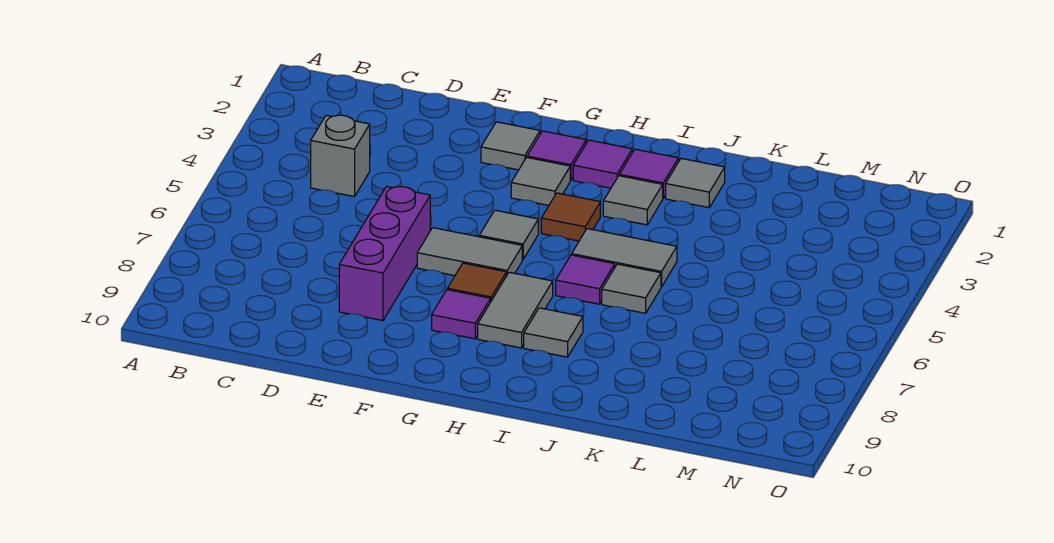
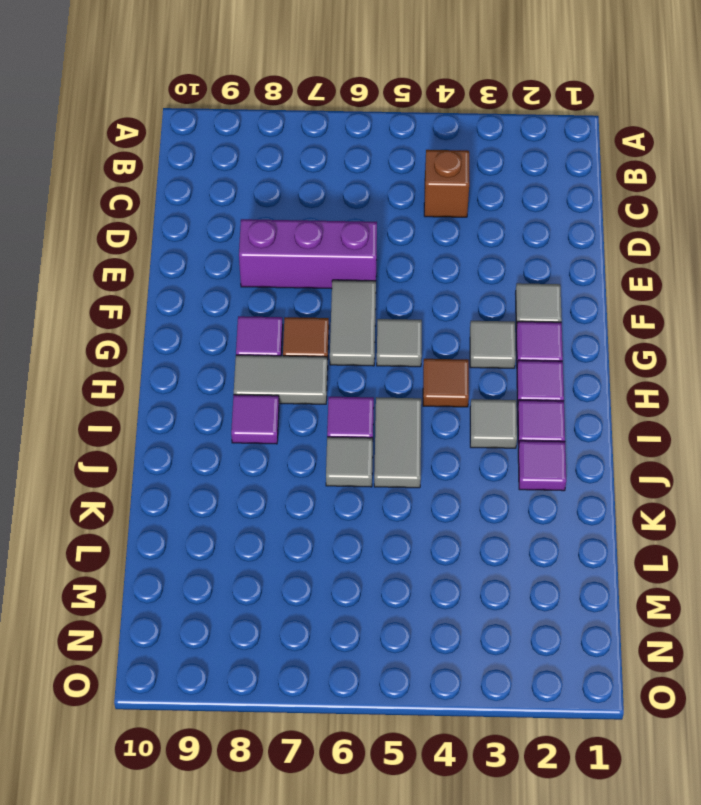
grey 1x1 brick [311,115,370,197] -> brown 1x1 brick [424,150,469,217]
grey 1x1 tile [524,308,583,357] -> purple 1x1 tile [231,395,279,444]
grey 1x1 tile [666,158,725,208] -> purple 1x1 tile [518,441,566,491]

